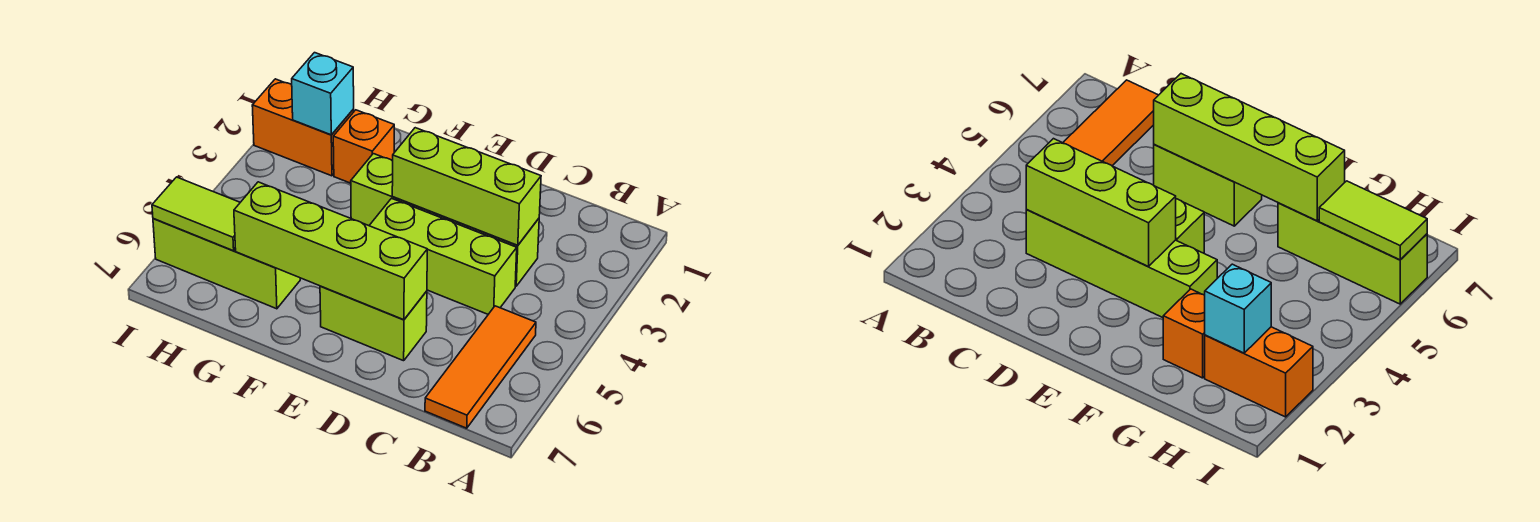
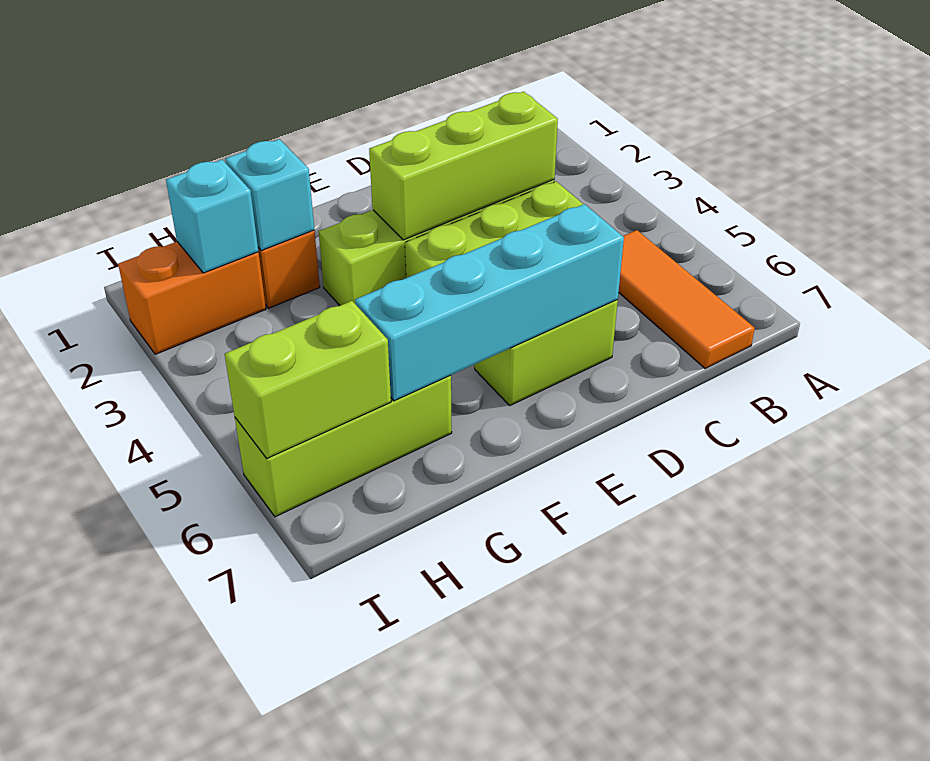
lime 1x4 brick [234,182,427,320] -> cyan 1x4 brick [355,204,624,401]
none -> cyan 1x1 brick [225,139,314,251]
lime 1x2 tile [152,177,240,251] -> lime 1x2 brick [225,301,391,458]

